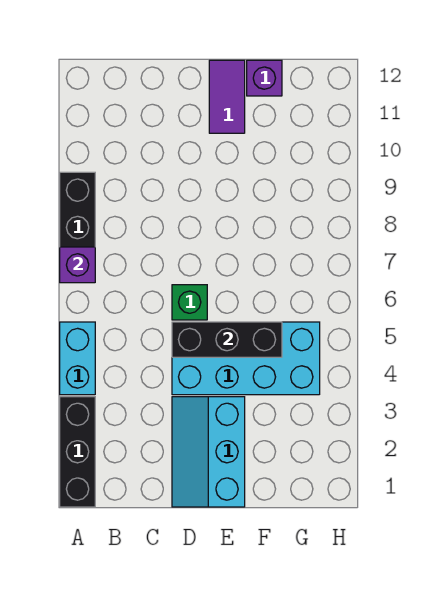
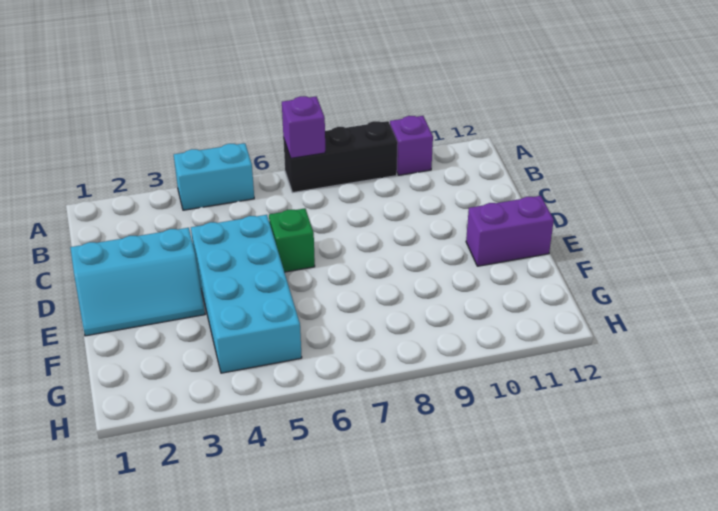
black 1x3 brick [60,397,95,507] -> none
cyan 2x3 slope [172,397,245,507] -> cyan 2x3 slope turned to [70,228,205,336]
black 1x3 brick [172,322,282,357] -> none
purple 1x2 tile [209,60,245,133] -> purple 1x2 brick [466,196,554,266]
purple 1x1 brick [247,60,282,96] -> purple 1x1 brick moved to [390,116,433,175]

